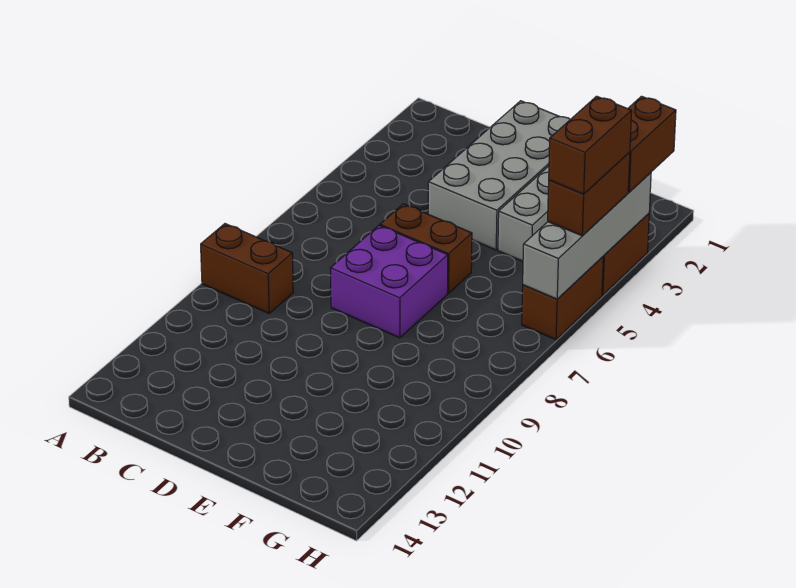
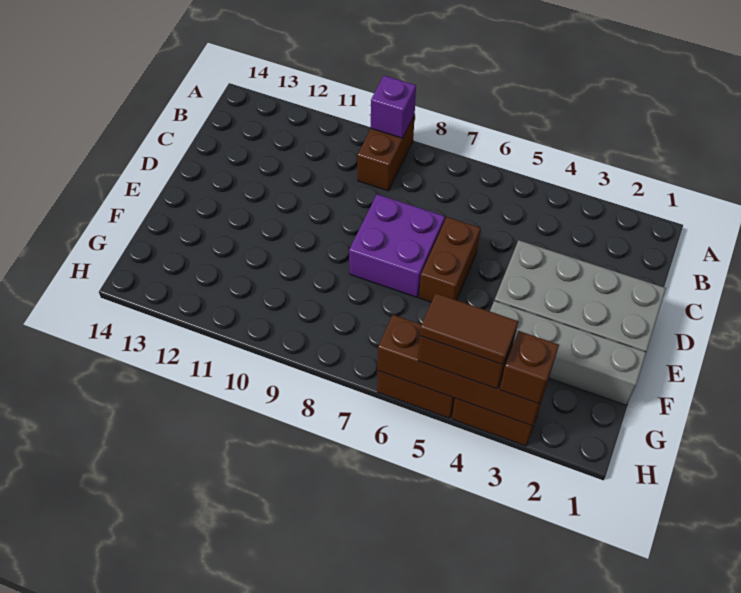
none -> purple 1x1 brick [371,76,416,138]
brown 1x2 brick [628,96,676,192] -> brown 1x1 brick [500,331,559,404]
grey 1x4 brick [523,173,651,299] -> brown 1x4 brick [378,315,549,426]
brown 1x2 brick [549,96,632,194] -> brown 1x2 tile [420,293,518,365]

